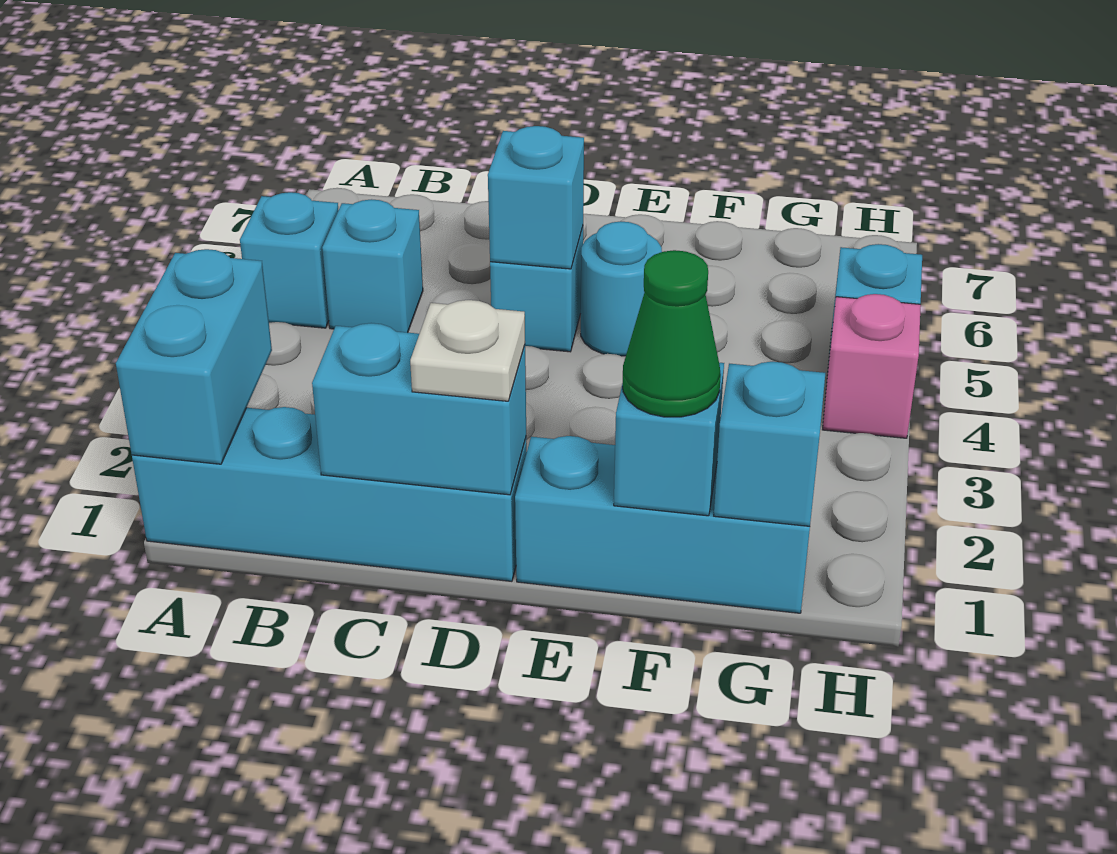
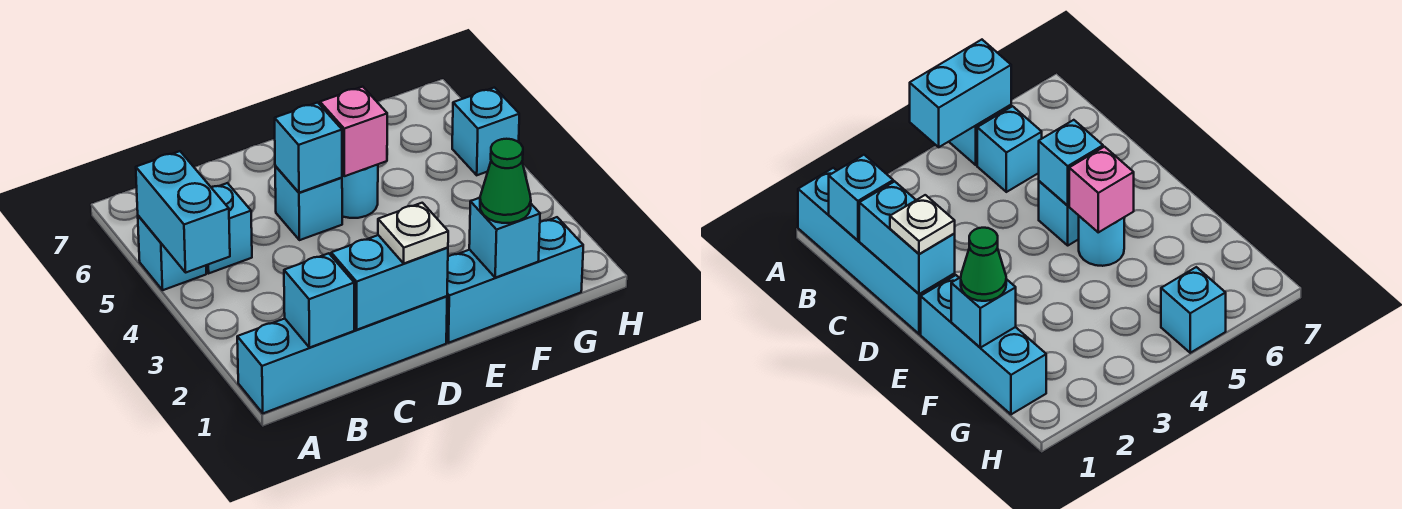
cyan 1x2 brick [116,249,272,464] -> cyan 1x2 brick moved to [136,151,230,272]
cyan 1x1 brick [714,362,825,526] -> cyan 1x1 brick moved to [284,253,354,348]
pink 1x1 brick [822,294,921,438] -> pink 1x1 brick moved to [320,87,387,176]

